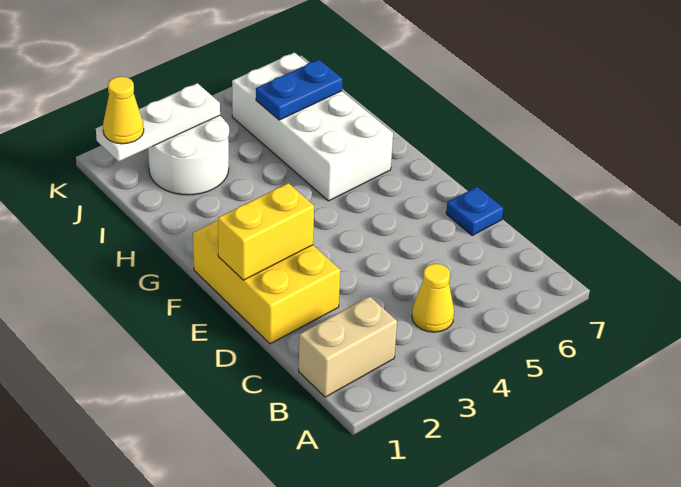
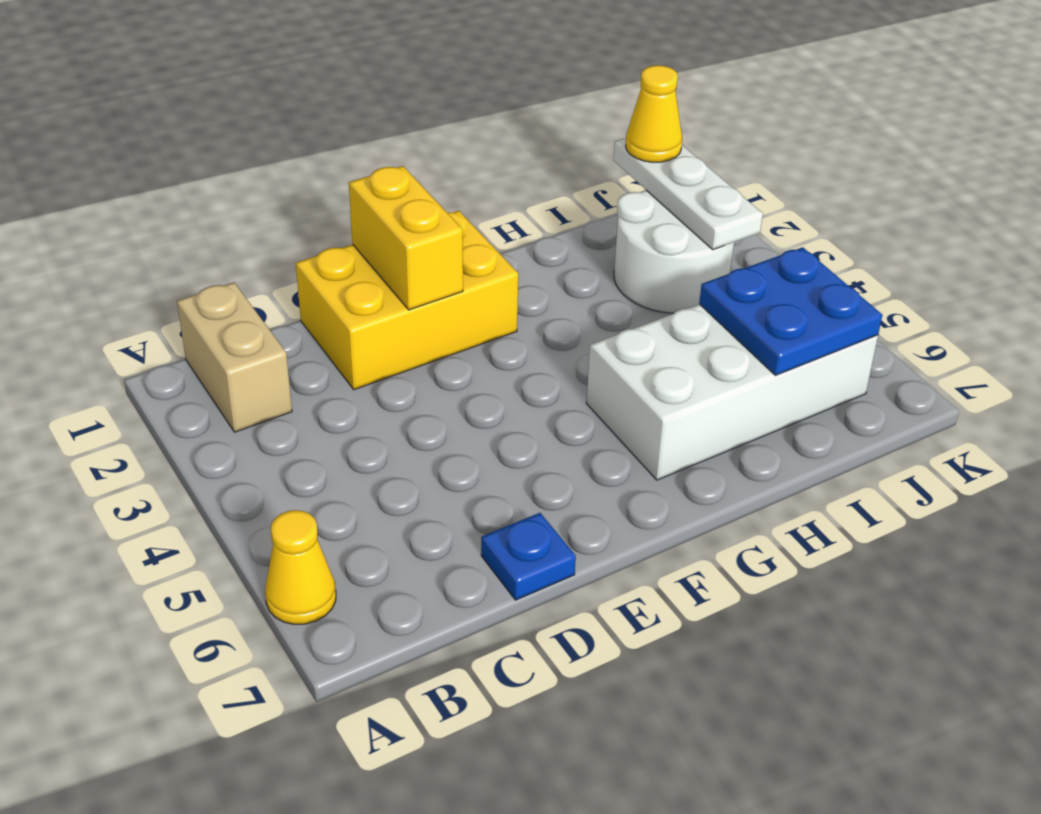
yellow 1x1 cone [412,264,454,332] -> yellow 1x1 cone moved to [265,510,336,624]
blue 1x2 plate [256,60,343,120] -> blue 2x2 plate [699,247,882,375]

